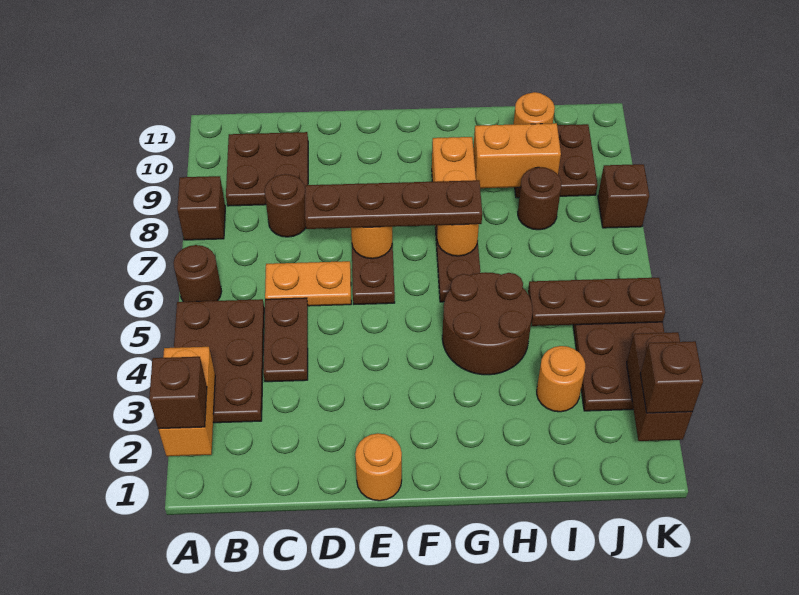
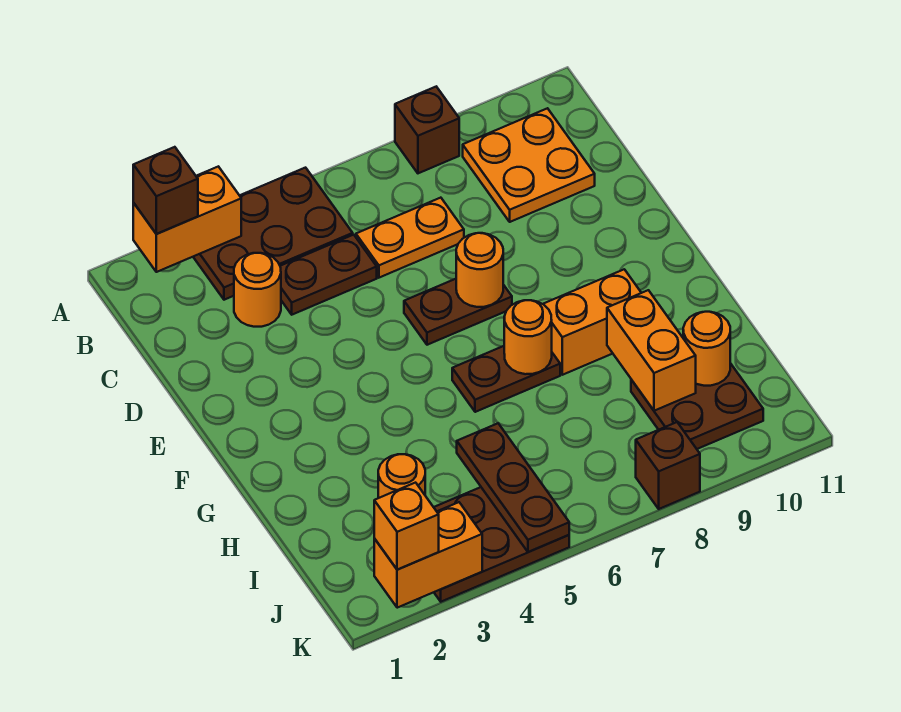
brown 1x1 round brick [173,245,222,302] -> none
brown 2x2 plate [226,132,308,206] -> orange 2x2 plate [463,108,595,222]
orange 1x2 plate [265,261,351,306] -> orange 1x2 plate turned to [356,198,464,278]
brown 1x1 round brick [264,174,306,237] -> none
brown 1x4 plate [305,180,482,229] -> none
orange 1x1 round brick [355,434,402,501] -> orange 1x1 round brick moved to [234,253,281,327]
brown 2x2 round brick [442,272,533,375] -> none
brown 1x1 round brick [518,167,562,230] -> none
brown 1x2 brick [627,332,692,441] -> orange 1x2 brick [374,502,482,608]
brown 1x1 brick [640,341,703,413] -> orange 1x1 brick [374,483,439,570]

